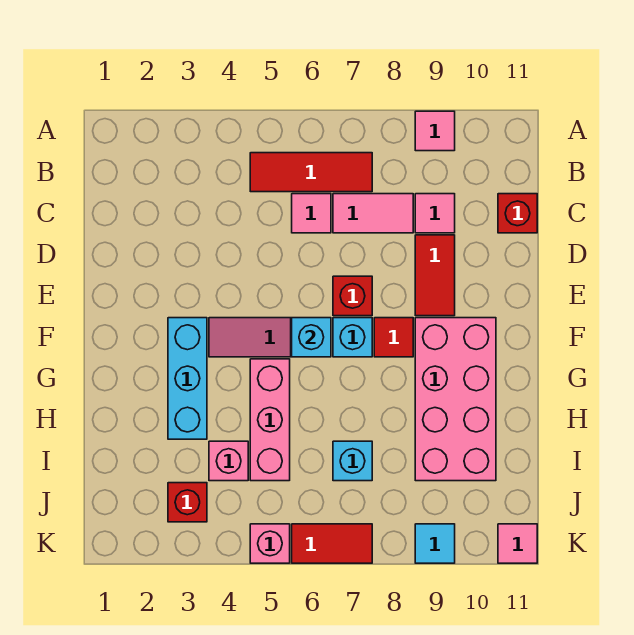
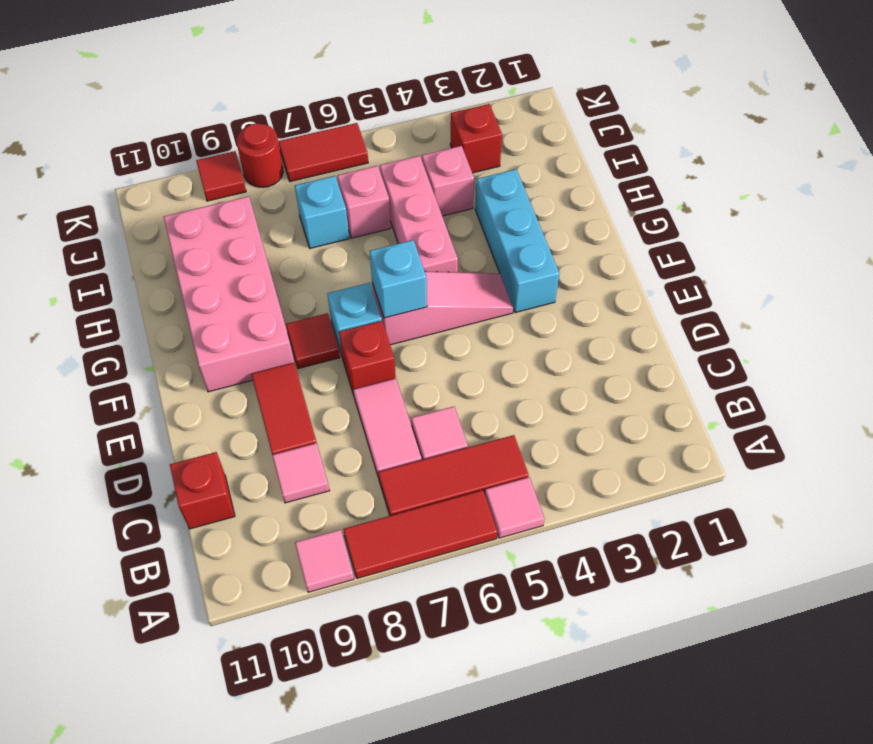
none -> red 1x3 tile [343,490,497,578]
pink 1x2 tile [333,194,413,233] -> pink 1x2 tile turned to [353,378,422,475]
pink 1x1 brick [250,524,290,563] -> pink 1x1 brick moved to [338,166,391,238]
none -> red 1x1 round brick [237,124,283,187]
cyan 1x1 tile [415,524,455,563] -> red 1x1 tile [196,151,246,201]
pink 1x1 tile [498,524,537,563] -> pink 1x1 tile moved to [485,477,544,538]

